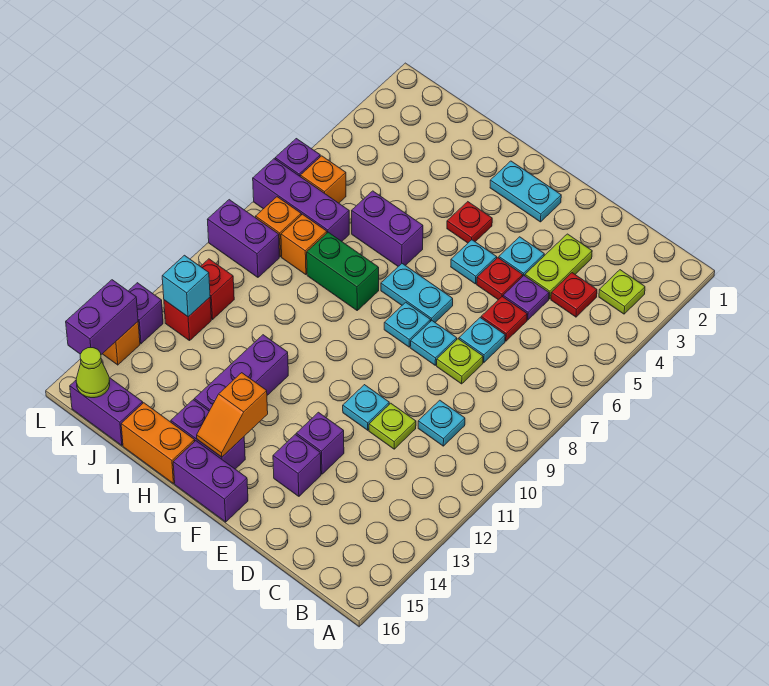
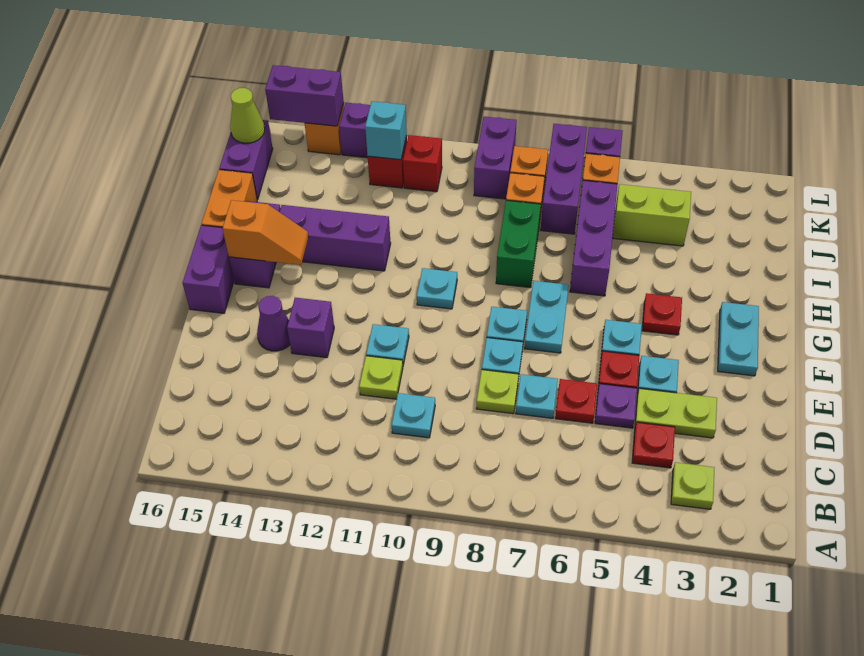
purple 1x1 brick [273,434,321,496] -> purple 1x1 cone [257,296,290,351]
none -> cyan 1x1 plate [417,268,457,309]
orange 1x2 slope [197,373,268,457] -> orange 1x2 slope turned to [223,200,309,265]
purple 1x2 brick [352,191,423,266] -> purple 1x3 brick [570,180,617,296]
none -> lime 1x2 brick [613,184,691,246]

